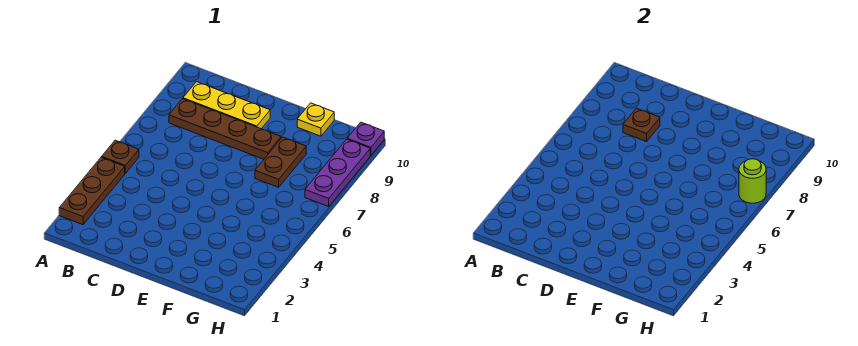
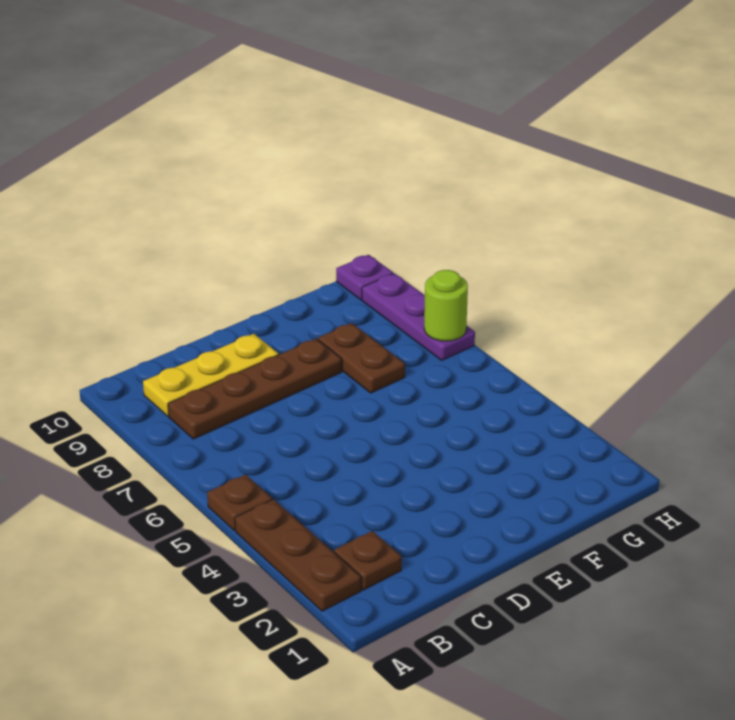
brown 1x1 plate [623,108,660,142] -> brown 1x1 plate moved to [334,531,402,590]
yellow 1x1 plate [297,103,334,136] -> none

